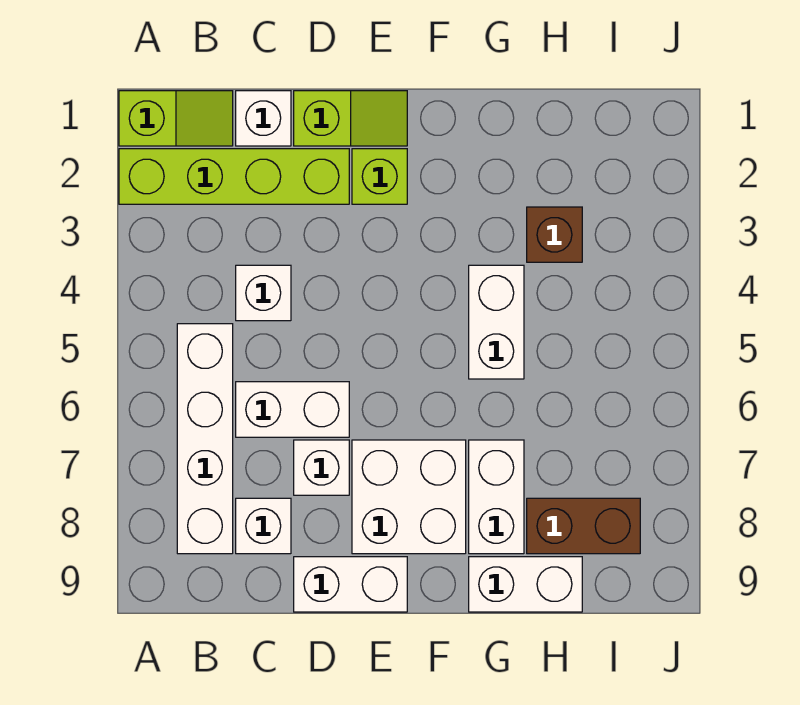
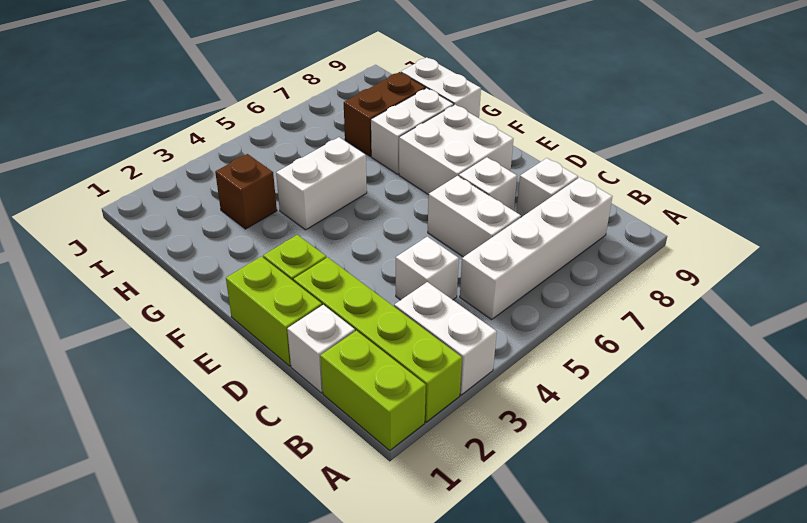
lime 1x2 slope [119,91,233,146] -> lime 1x2 brick [320,331,426,450]
lime 1x2 slope [294,91,407,146] -> lime 1x2 brick [226,256,322,366]
white 1x2 brick [294,557,407,612] -> white 1x2 brick moved to [394,282,497,395]
brown 1x2 brick [527,498,640,554] -> brown 1x2 brick turned to [344,72,426,156]

